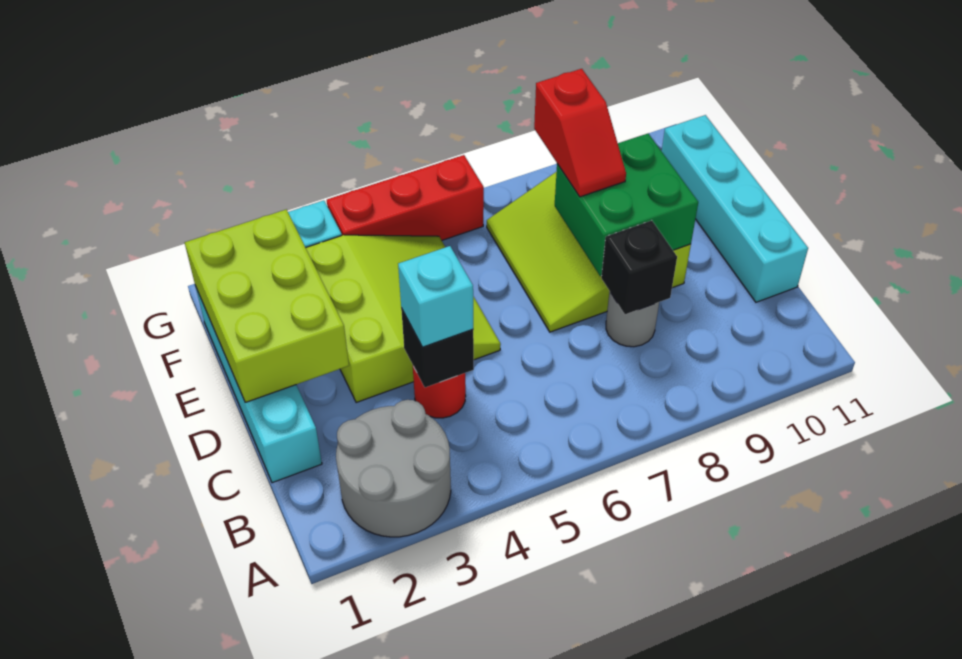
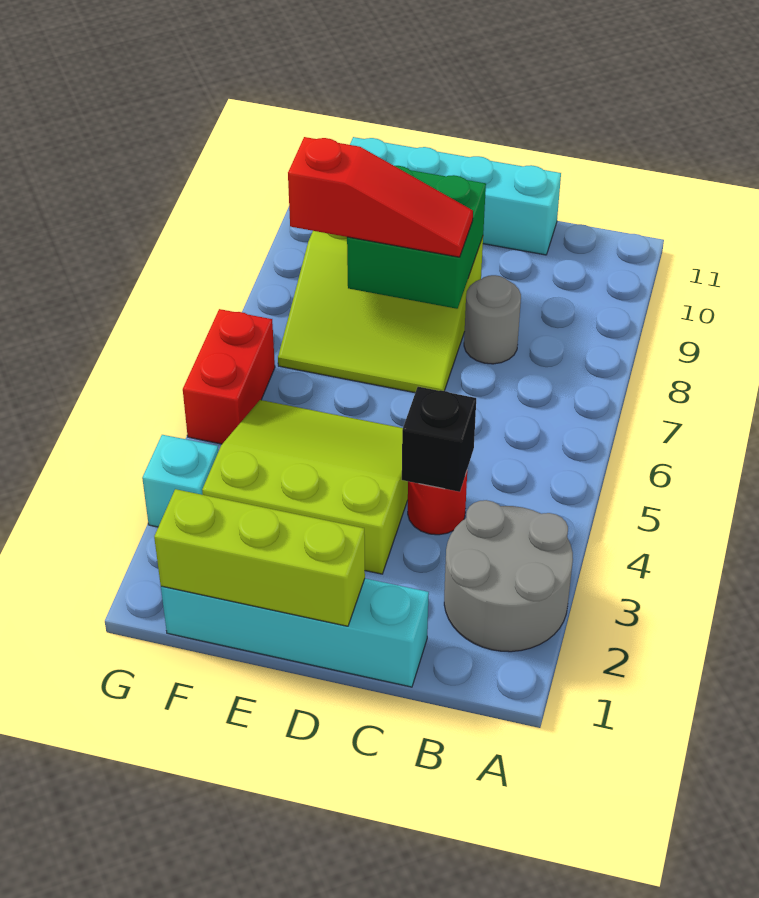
cyan 1x1 brick [398,246,473,347] -> none
black 1x1 brick [601,220,677,314] -> none
lime 2x3 brick [185,209,349,402] -> lime 1x3 brick [154,489,365,626]
red 1x2 slope [534,69,626,197] -> red 1x3 slope [288,137,473,257]
red 1x3 brick [327,155,484,240] -> red 1x2 brick [183,309,275,444]

